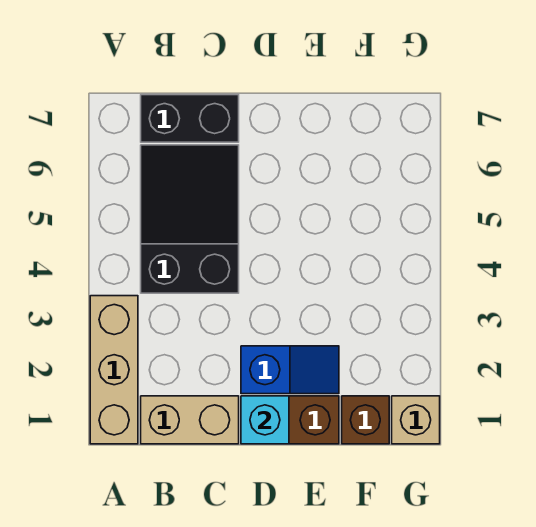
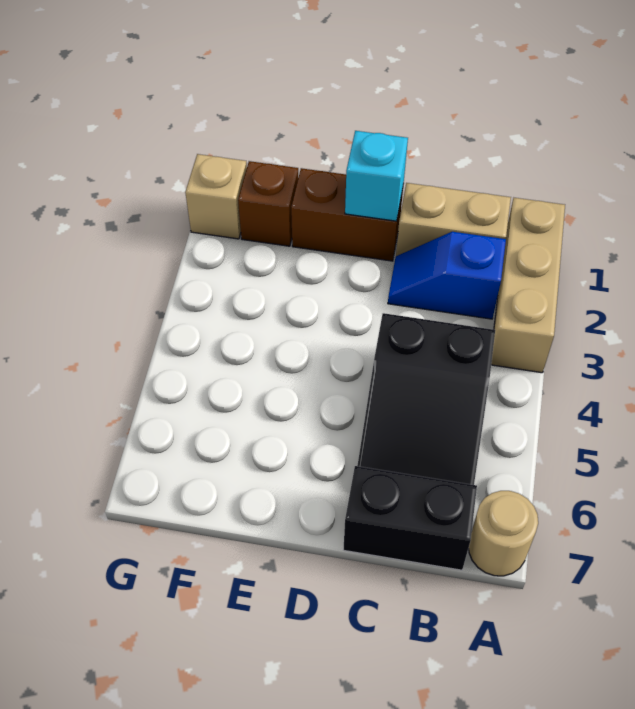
none -> tan 1x1 round brick [469,491,538,576]
blue 1x2 slope [241,346,339,394] -> blue 1x2 slope moved to [388,232,506,319]

